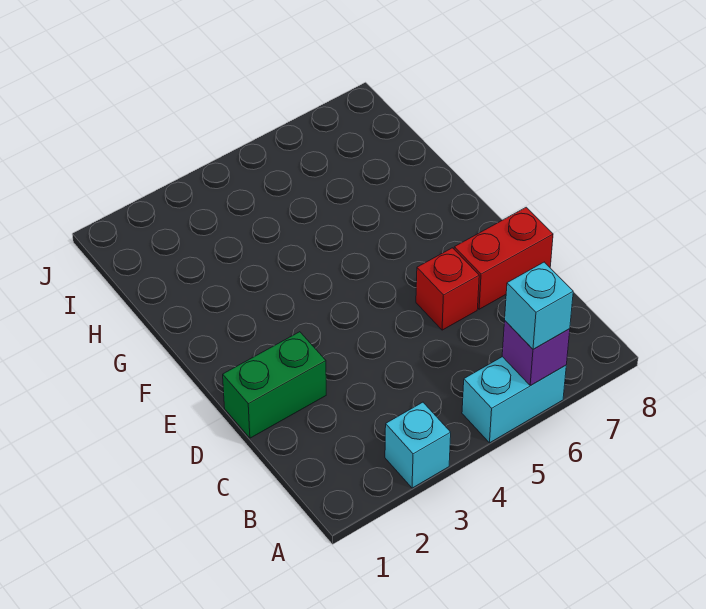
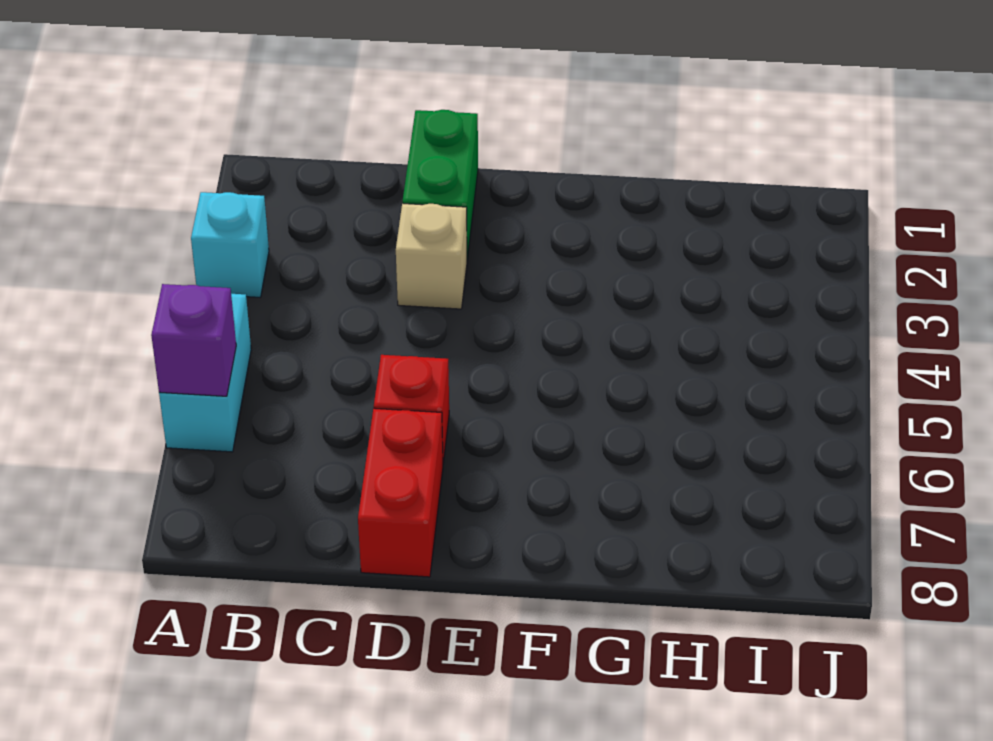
cyan 1x1 brick [505,262,573,349] -> none
none -> tan 1x1 brick [396,203,467,309]

